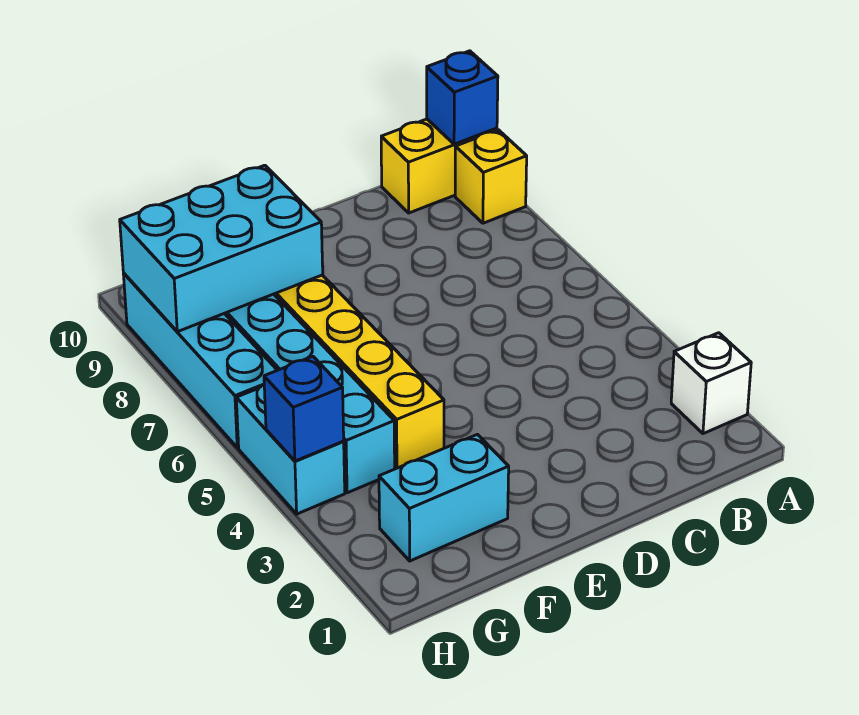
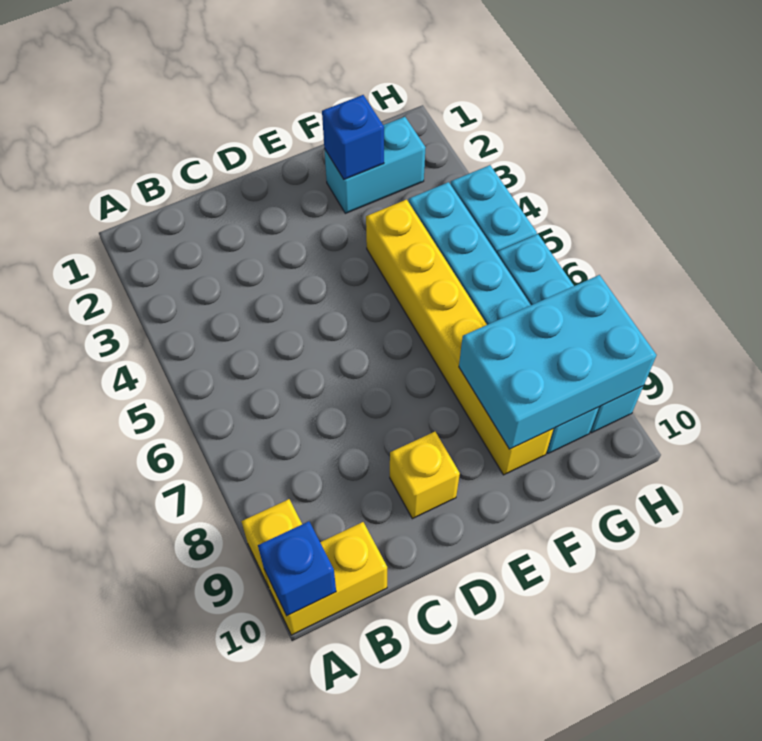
white 1x1 brick [671,333,751,434] -> none
none -> yellow 1x1 brick [390,432,460,519]
blue 1x1 brick [264,356,344,461] -> blue 1x1 brick moved to [322,95,384,180]

